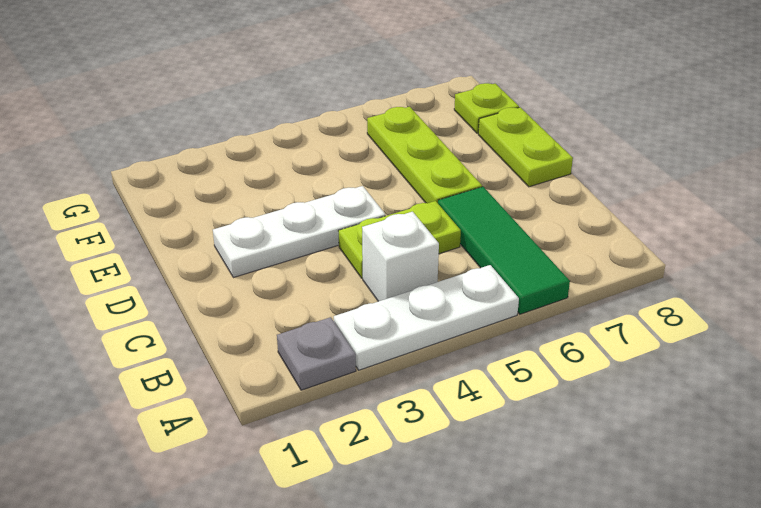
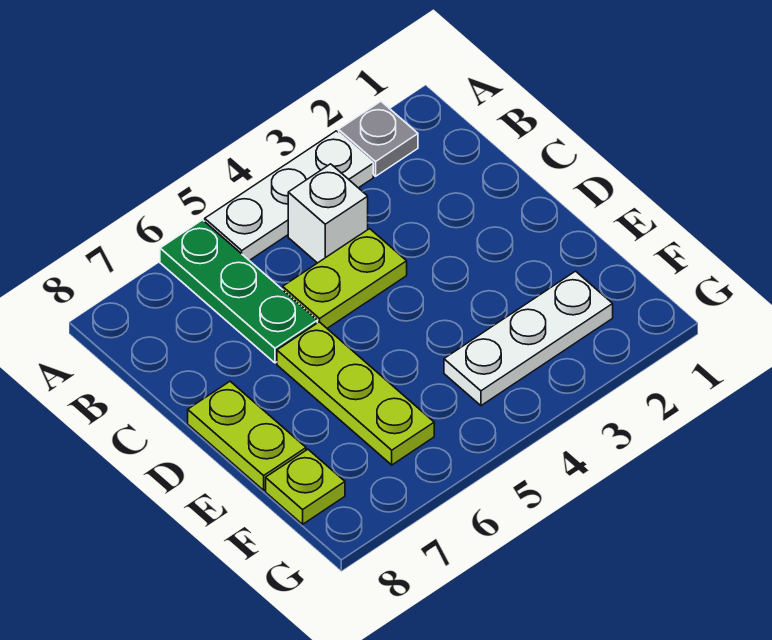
green 1x3 tile [438,187,570,314] -> green 1x3 plate [160,220,317,363]
white 1x3 plate [213,186,385,278] -> white 1x3 plate moved to [444,271,613,406]

